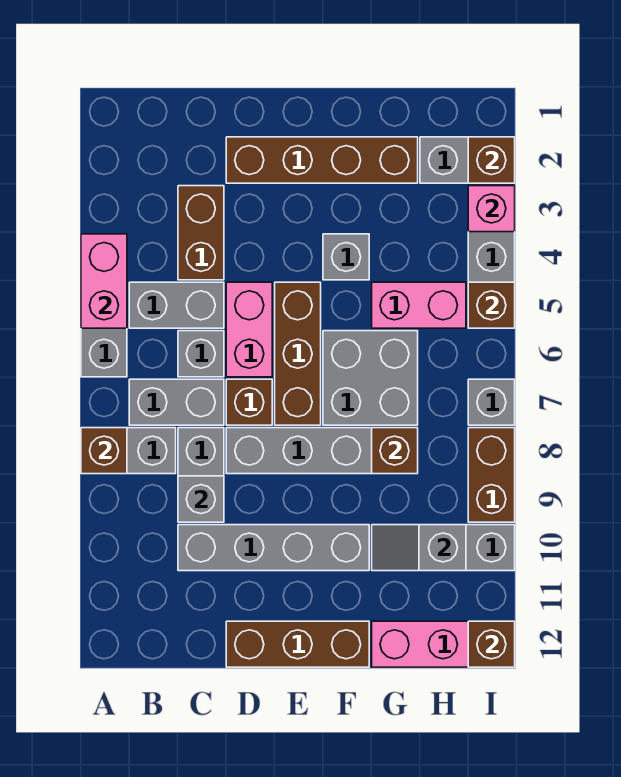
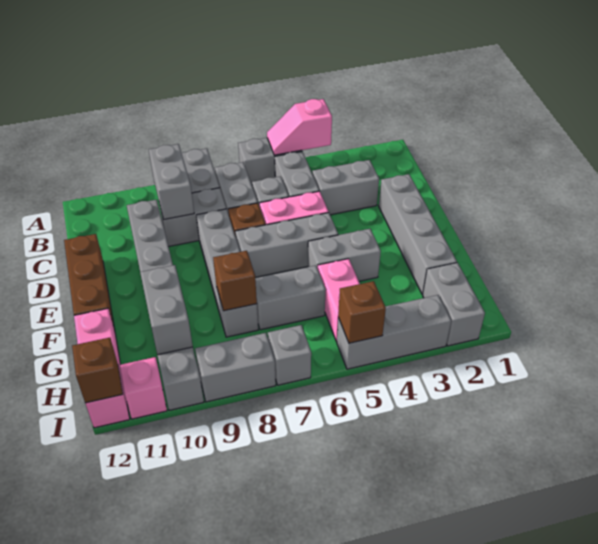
pink 1x2 brick [81,234,127,328] -> pink 1x2 slope [267,99,332,155]
brown 1x1 brick [81,428,127,474] -> none
brown 1x2 brick [178,186,224,280] -> grey 1x2 brick [312,160,379,215]
grey 1x1 brick [178,476,224,522] -> grey 1x2 brick [149,144,194,219]
brown 1x4 brick [226,137,418,183] -> grey 1x4 brick [379,174,457,294]
brown 1x3 brick [275,282,321,425] -> grey 1x3 brick [235,213,338,277]
grey 1x1 brick [323,234,369,280] -> grey 1x2 brick [308,229,381,281]
grey 2x2 brick [323,331,418,425] -> grey 1x2 brick [255,265,326,330]
grey 1x2 slope [372,525,466,571] -> grey 1x2 brick [140,265,193,355]
brown 1x1 brick [468,137,515,183] -> none
pink 1x1 brick [468,186,515,232] -> pink 1x1 brick moved to [120,357,167,419]
brown 1x2 brick [468,428,515,522] -> grey 1x2 brick [195,333,276,402]

